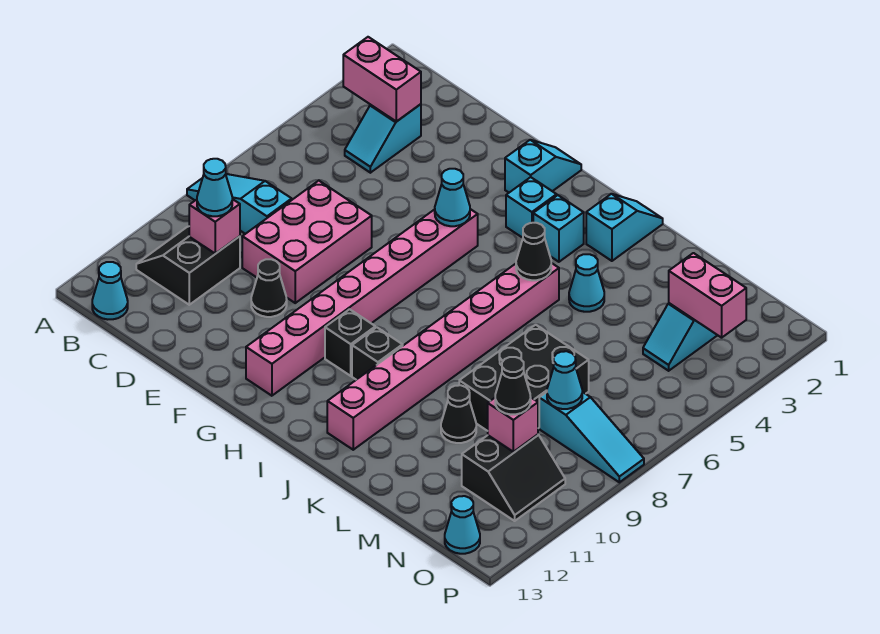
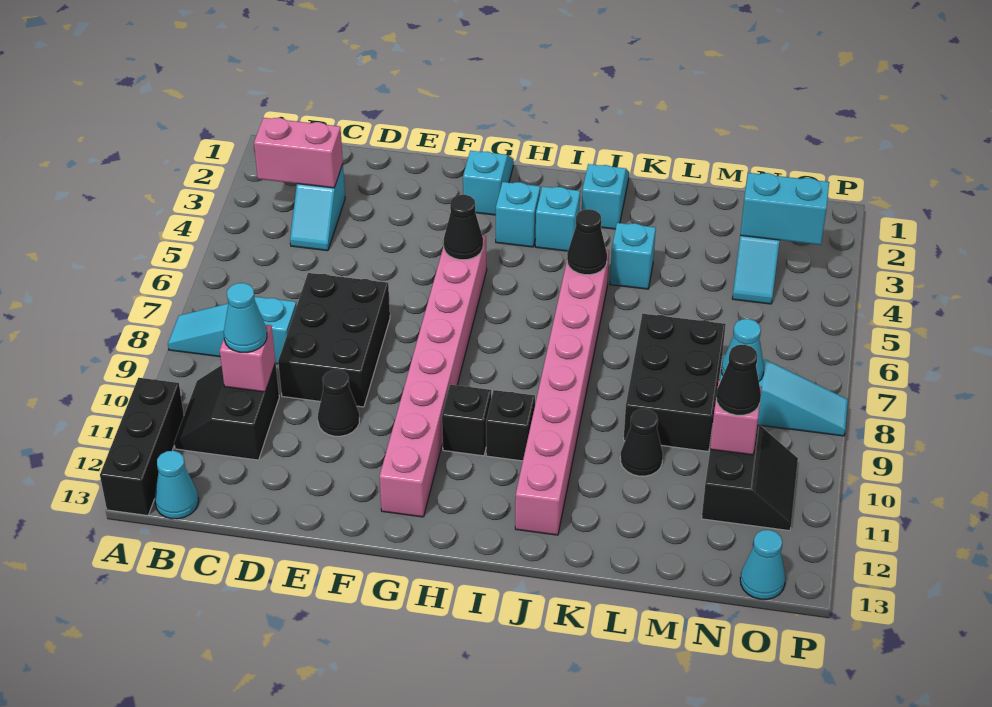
none -> black 1x3 brick [100,378,184,516]
pink 2x3 brick [242,181,372,303] -> black 2x3 brick [278,273,390,407]
cyan 1x1 cone [435,169,470,226] -> black 1x1 cone [444,195,483,260]
cyan 1x1 cone [569,254,604,312] -> cyan 1x1 brick [610,223,656,289]
pink 1x2 brick [669,253,746,338] -> cyan 1x2 brick [740,173,829,245]

